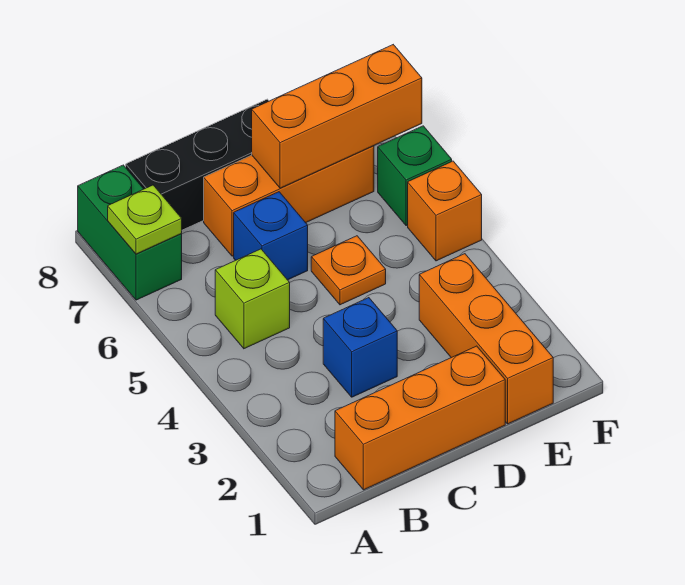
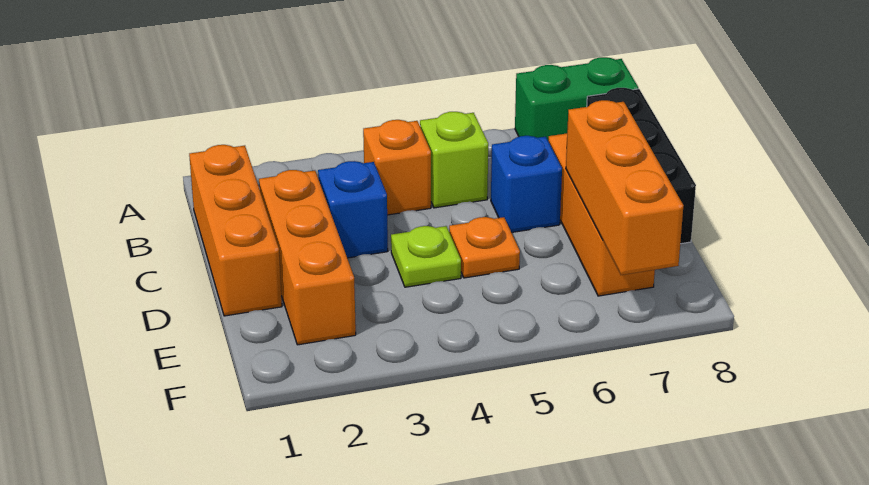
lime 1x1 plate [108,185,182,254] -> lime 1x1 plate moved to [391,226,461,287]
orange 1x3 brick [419,254,553,424] -> orange 1x3 brick turned to [259,170,356,345]
orange 1x1 brick [408,161,482,261] -> orange 1x1 brick moved to [363,120,431,215]
green 1x1 brick [378,126,452,226] -> none

